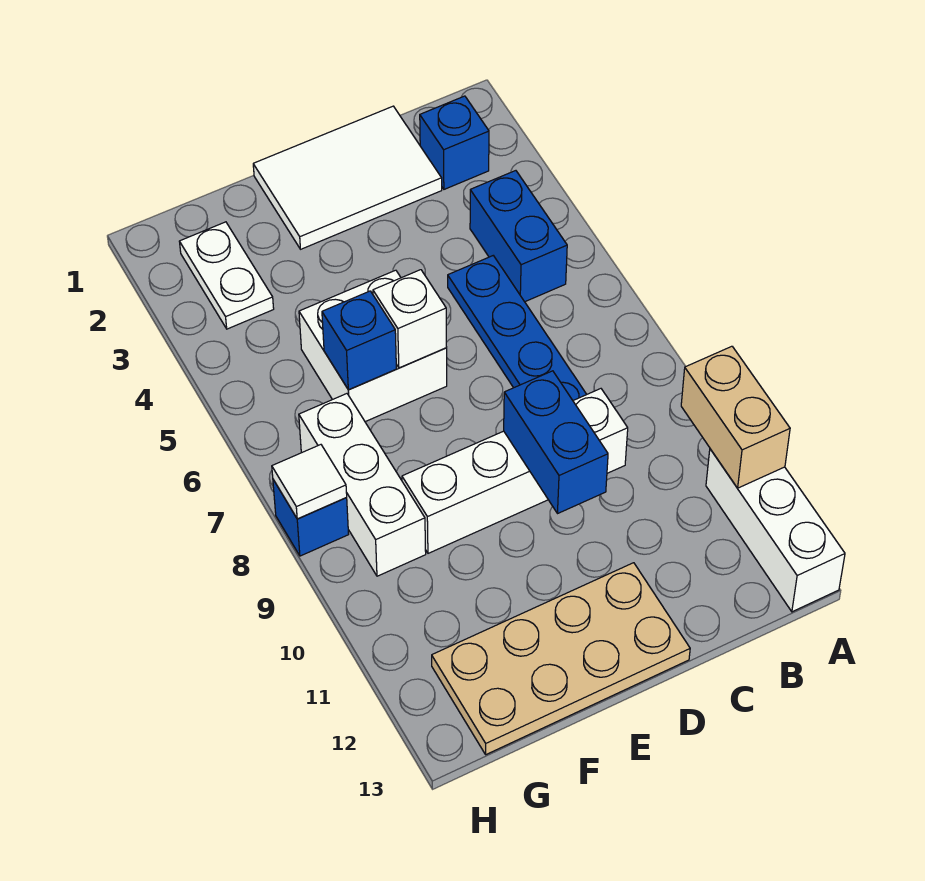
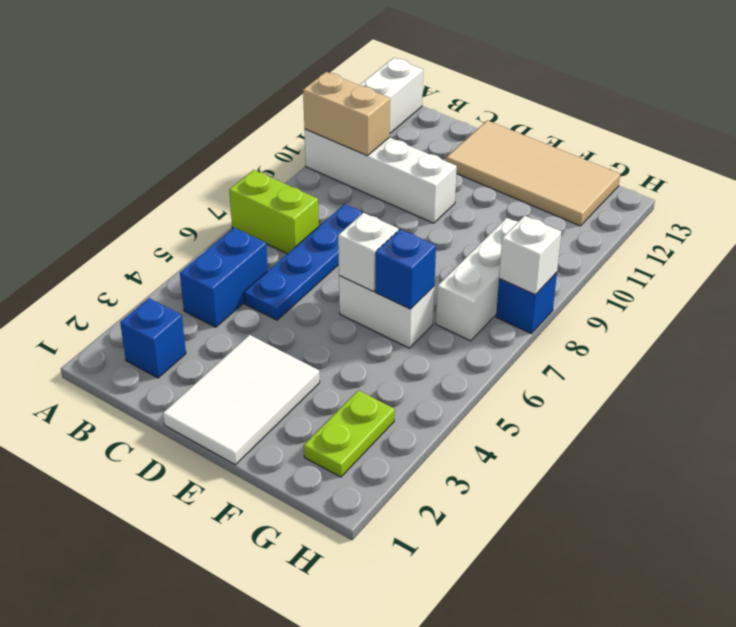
none -> lime 1x2 brick [229,170,319,254]
tan 1x2 brick [681,346,790,488] -> tan 1x2 brick turned to [303,72,390,156]
white 2x3 tile [253,106,442,249] -> white 2x3 tile turned to [163,335,320,465]
white 1x4 brick [402,389,628,553] -> white 1x4 brick moved to [304,129,457,223]
blue 1x2 brick [504,371,608,513] -> none
tan 2x4 plate [432,563,690,754] -> tan 2x4 tile [446,120,620,226]
white 2x2 brick [299,270,447,422] -> white 1x2 brick [339,276,434,348]
white 1x2 plate [179,222,274,329] -> lime 1x2 plate [304,390,395,477]
white 1x1 tile [272,445,347,519] -> white 1x1 brick [499,216,561,295]

